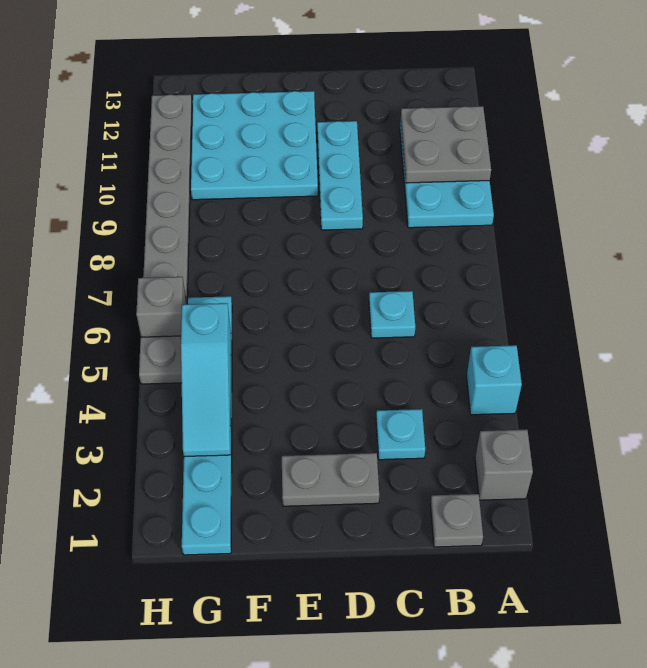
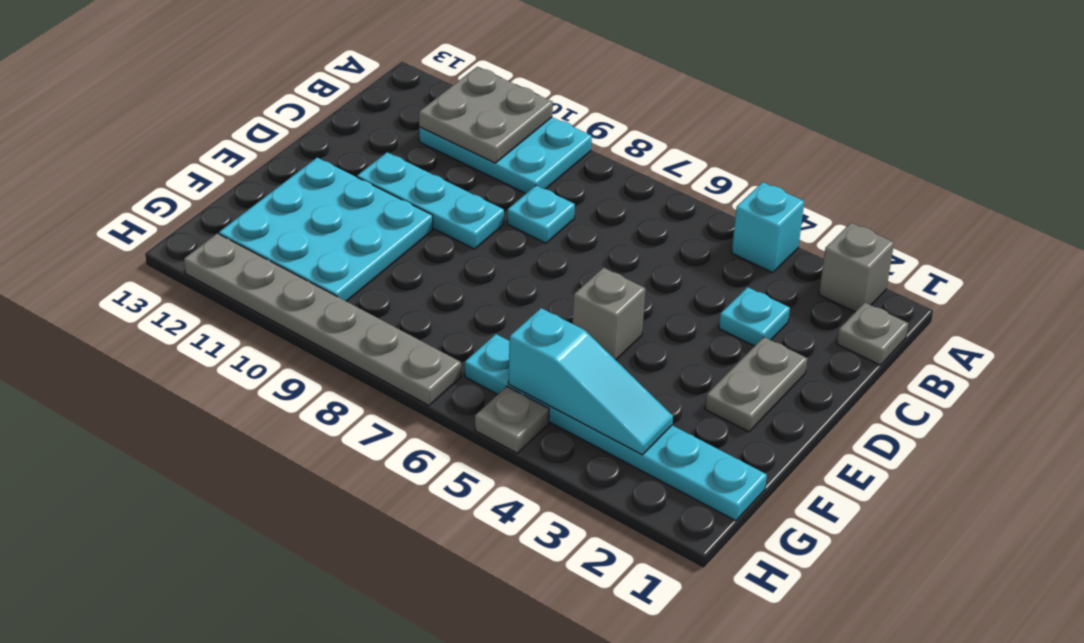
cyan 1x1 plate [369,291,415,338] -> cyan 1x1 plate moved to [507,185,575,243]
grey 1x1 brick [136,277,187,337] -> grey 1x1 brick moved to [572,268,645,360]

